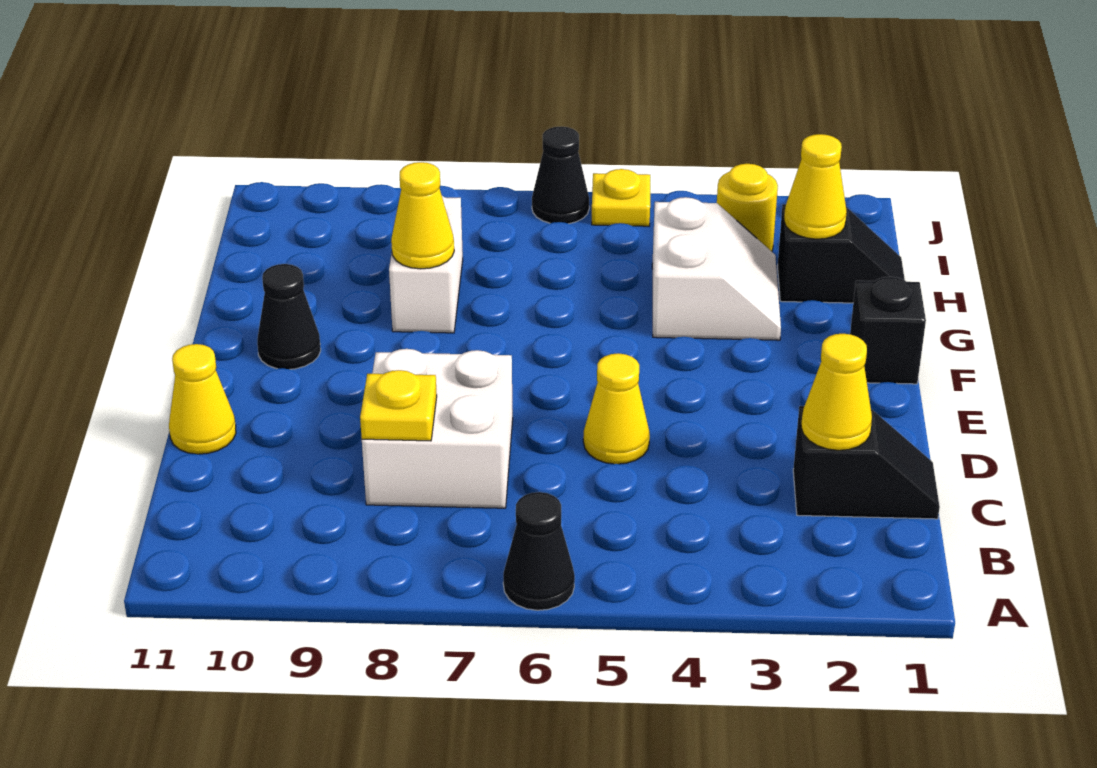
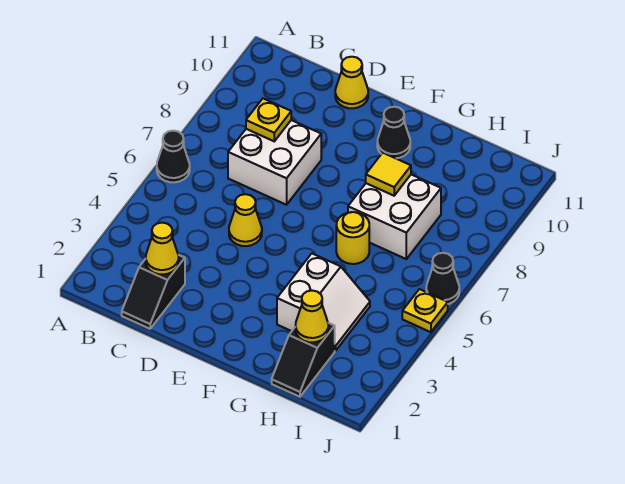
black 1x1 brick [850,277,926,384] -> none
white 2x2 slope [652,197,781,340] -> white 2x2 slope turned to [277,254,370,351]
white 1x2 brick [389,196,463,333] -> white 2x2 brick [348,175,441,259]
yellow 1x1 cone [391,162,454,269] -> yellow 1x1 tile [366,153,411,196]
yellow 1x1 round brick [717,164,778,251] -> yellow 1x1 round brick moved to [336,212,369,264]

